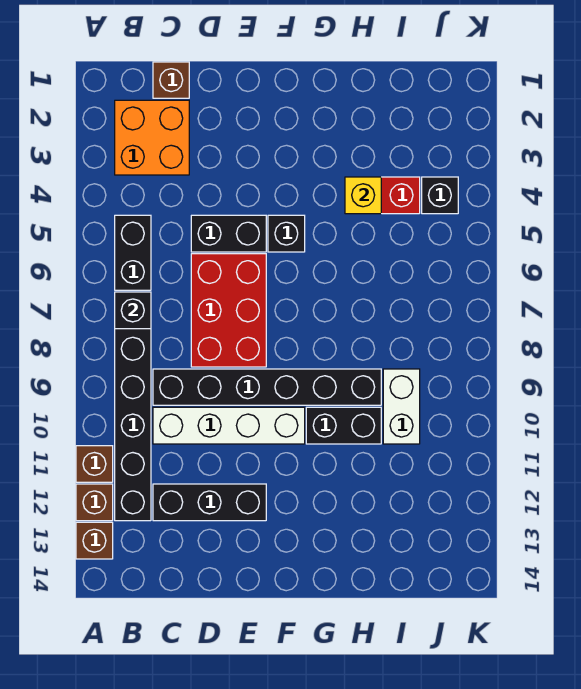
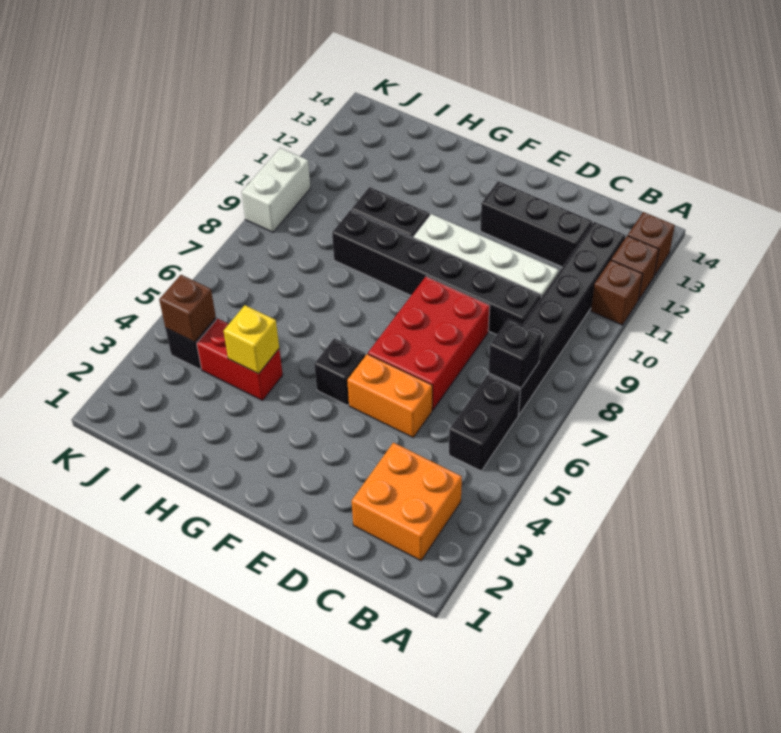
brown 1x1 brick [153,62,189,98] -> brown 1x1 brick moved to [159,275,216,342]
black 1x2 brick [191,215,266,252] -> orange 1x2 brick [347,354,432,438]
white 1x2 brick [383,369,420,444] -> white 1x2 brick moved to [242,148,310,232]

